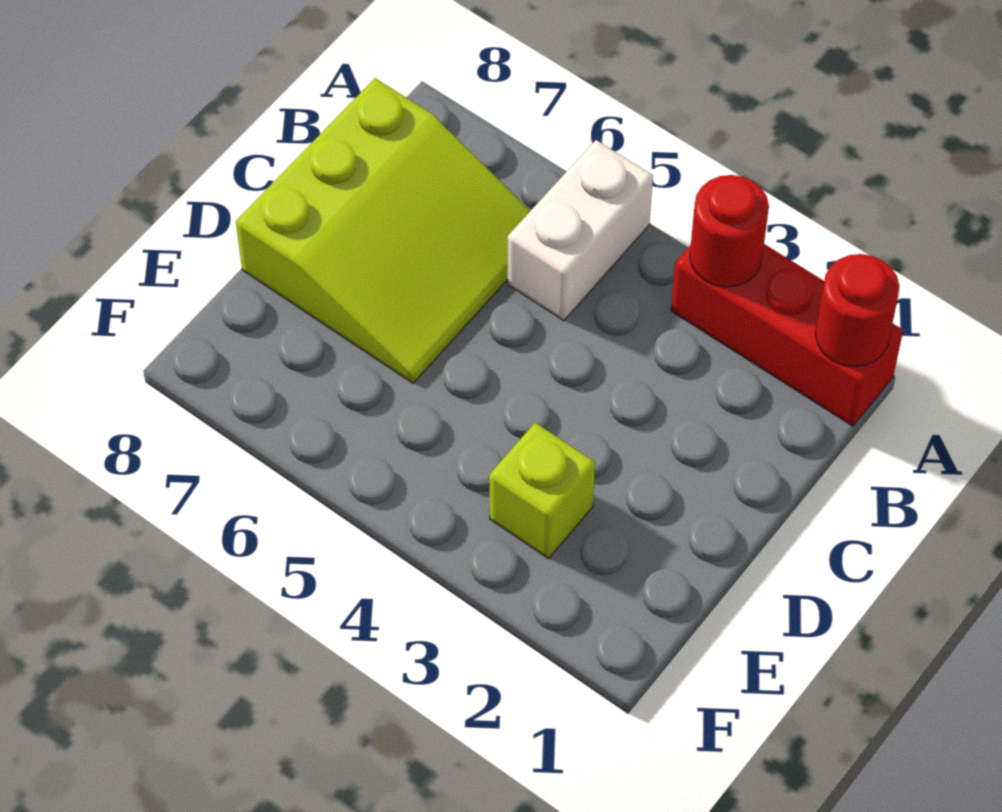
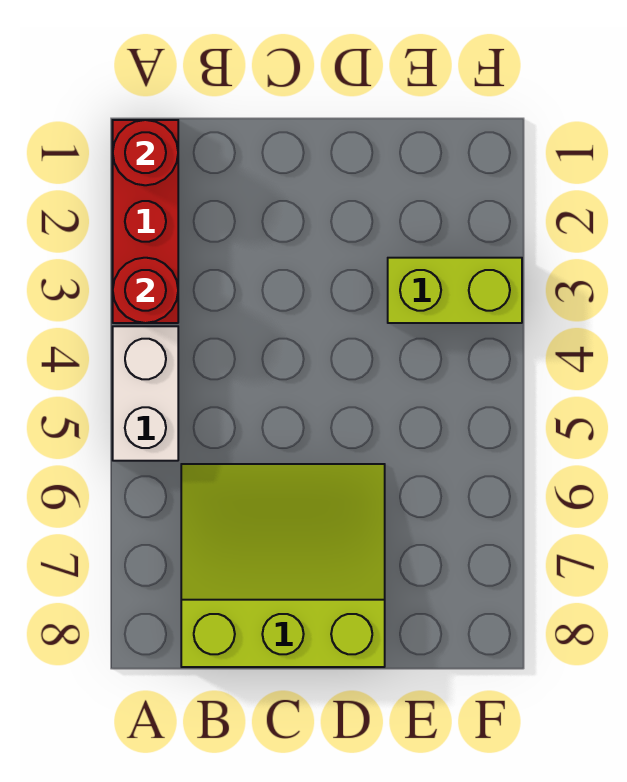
white 1x2 brick [508,140,653,321] -> white 1x2 brick turned to [113,326,178,461]
lime 1x1 brick [489,423,595,559] -> lime 1x2 brick [388,258,522,323]

